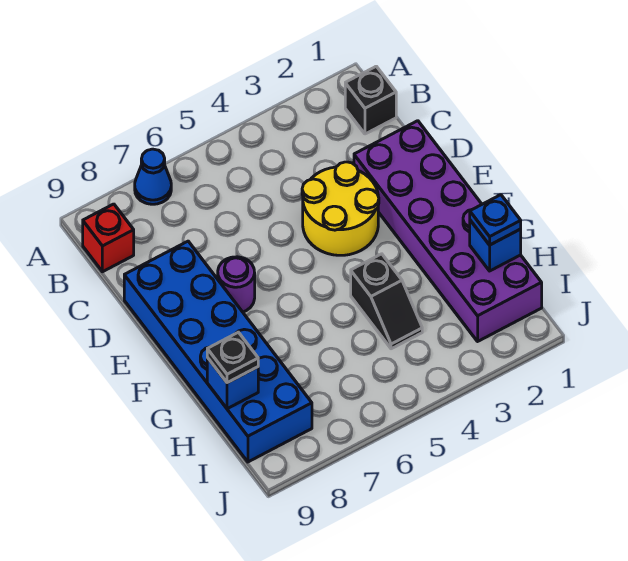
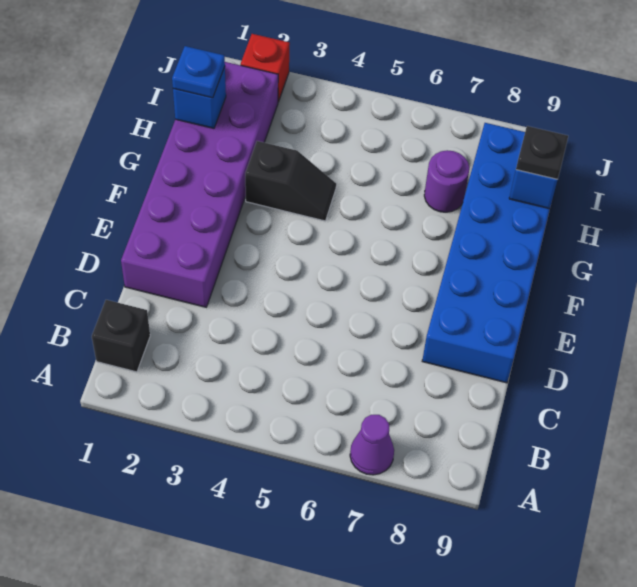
blue 1x1 cone [135,149,171,204] -> purple 1x1 cone [350,415,394,475]
red 1x1 brick [83,204,134,272] -> red 1x1 brick moved to [241,34,290,102]
yellow 2x2 round brick [302,162,379,255] -> none
purple 1x1 round brick [218,257,255,312] -> purple 1x1 round brick moved to [424,150,469,212]
black 1x2 slope [351,254,422,349] -> black 1x2 slope turned to [245,141,336,221]

